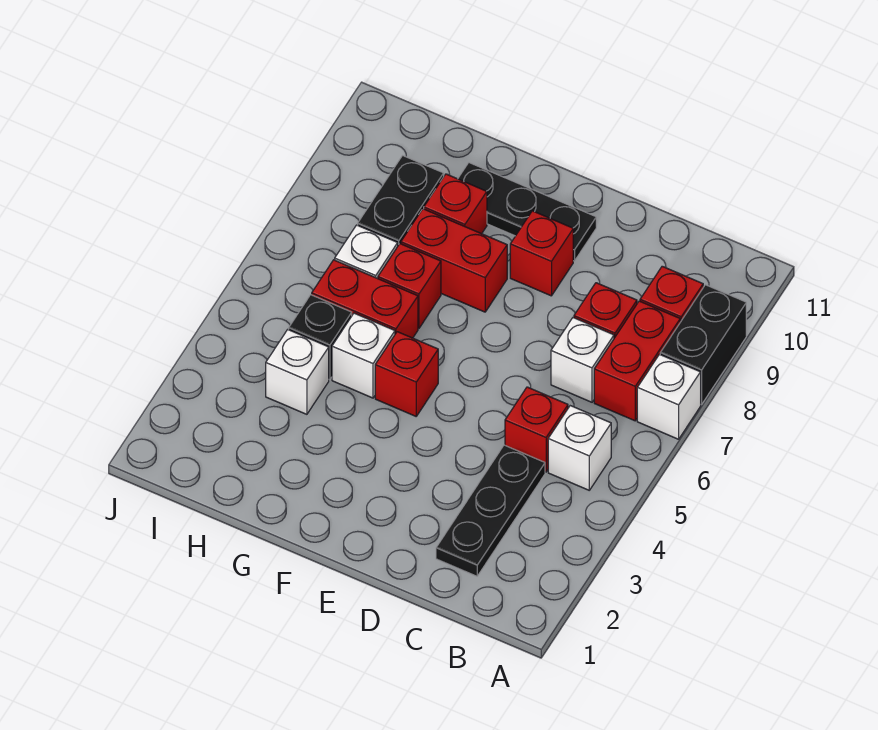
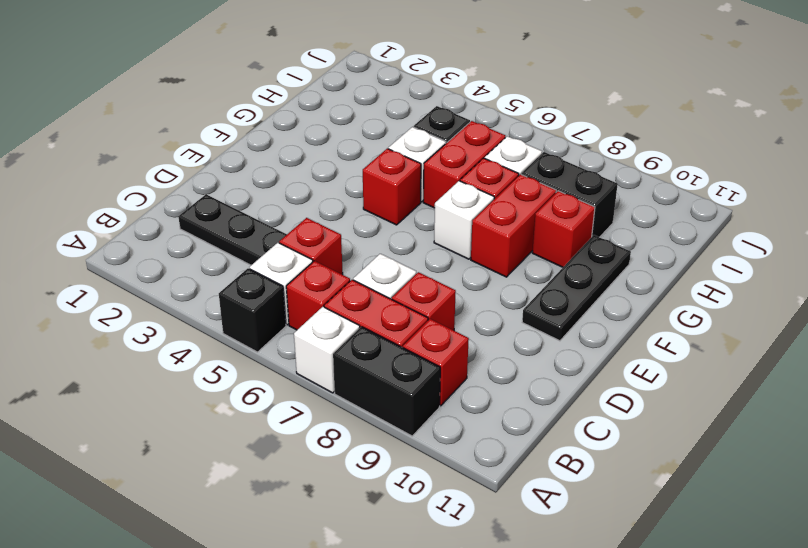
none -> black 1x1 brick [219,268,286,352]
red 1x1 brick [510,211,573,296] -> red 1x1 brick moved to [286,261,350,330]
white 1x1 brick [266,330,329,414] -> white 1x1 brick moved to [434,181,494,259]

